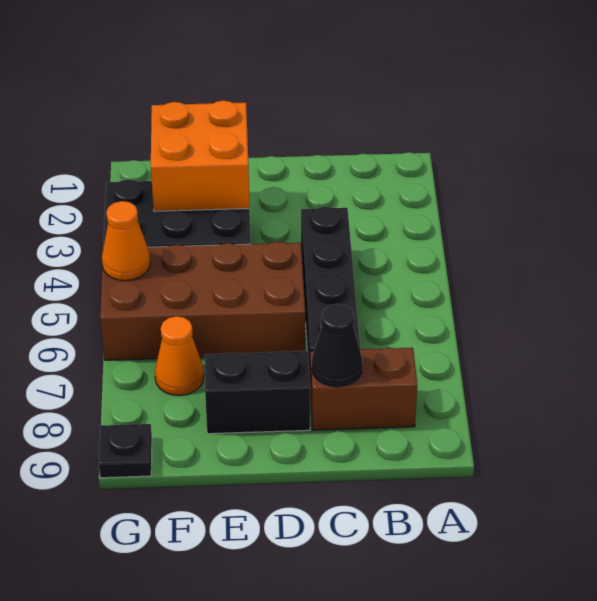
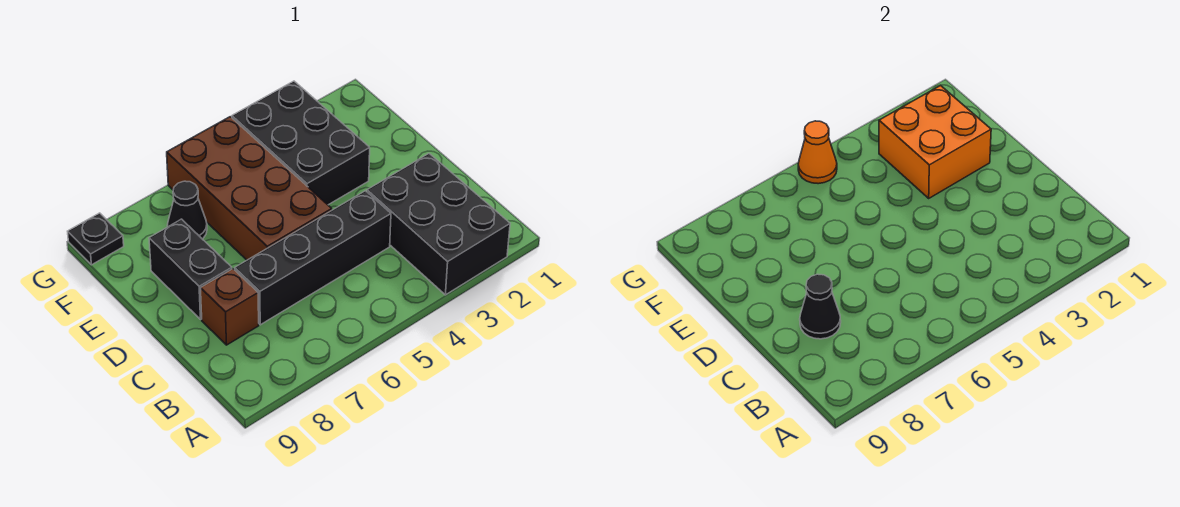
none -> black 2x3 brick [367,154,510,295]
brown 1x2 brick [310,348,417,430] -> brown 1x1 brick [200,269,259,345]
orange 1x1 cone [155,316,204,396] -> black 1x1 cone [167,181,207,239]

